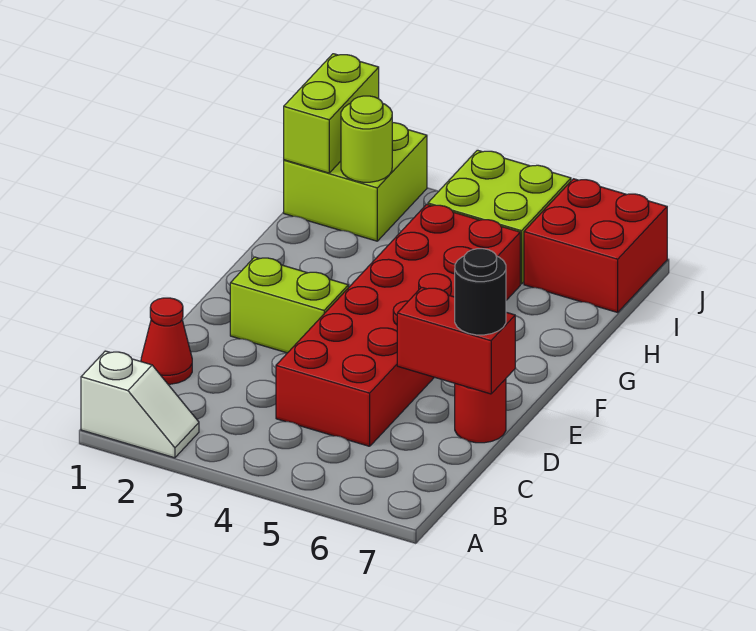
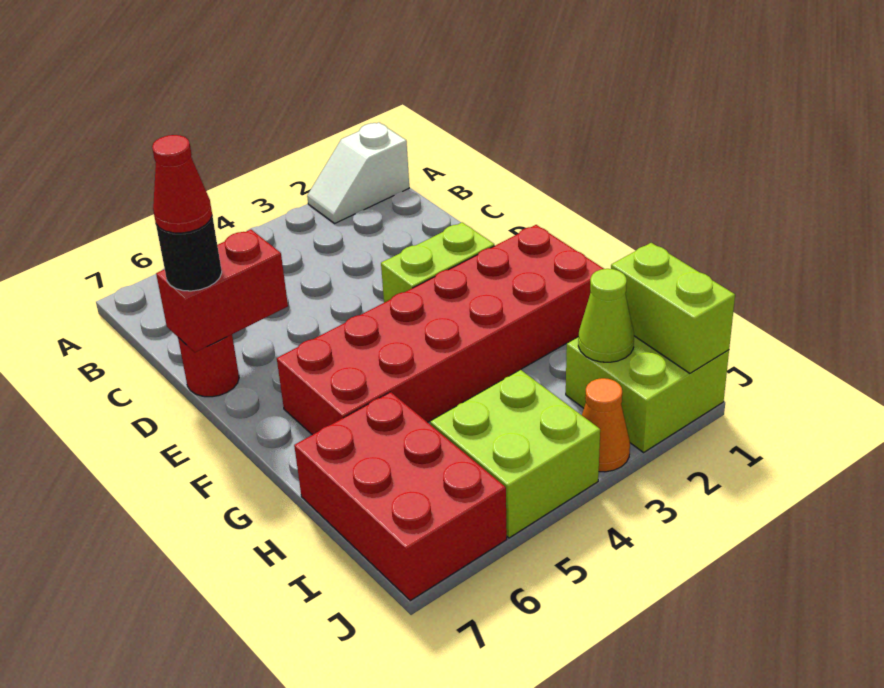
red 1x1 cone [141,298,192,384] -> red 1x1 cone moved to [152,135,212,233]
red 2x6 brick [276,204,520,446] -> red 2x6 brick turned to [277,225,604,435]
lime 1x1 round brick [341,96,392,182] -> lime 1x1 cone [578,269,634,362]
red 2x2 brick [524,179,667,312] -> red 2x3 brick [294,392,507,601]
none -> orange 1x1 cone [582,378,630,472]

